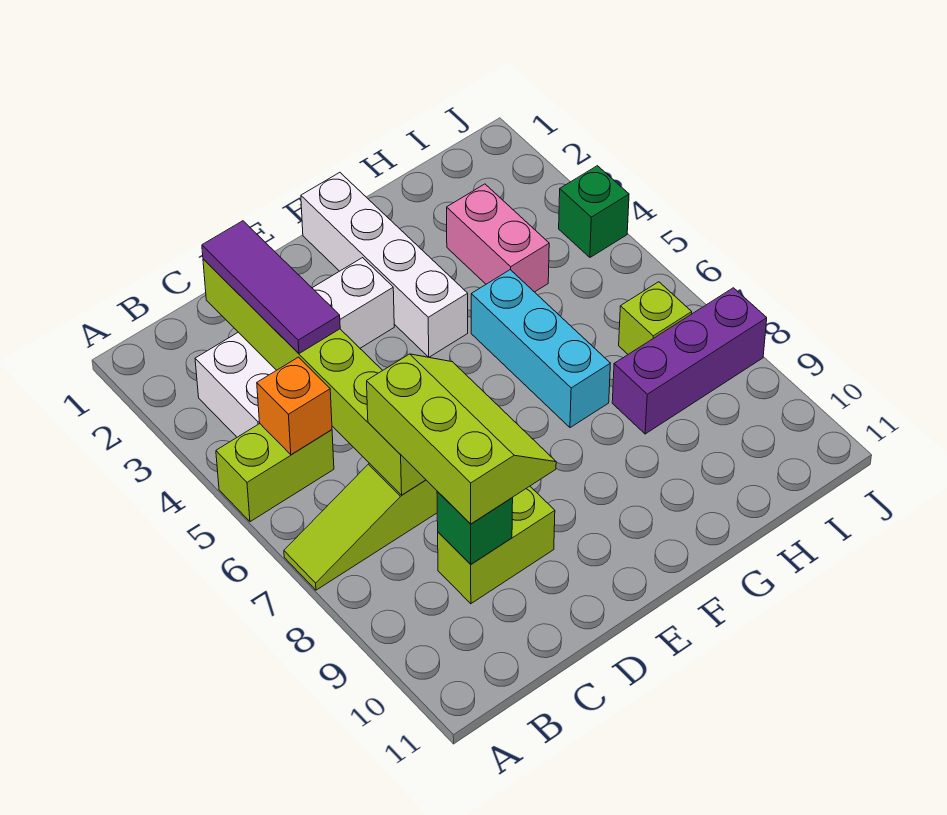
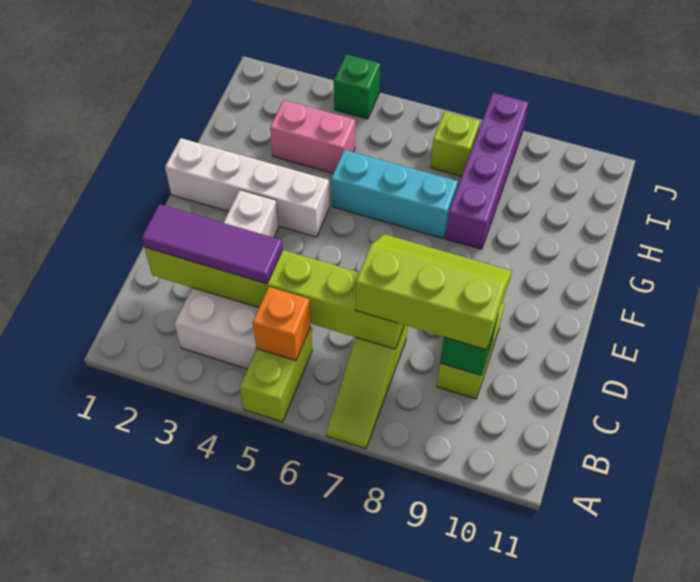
purple 1x3 brick [612,288,767,434] -> purple 1x4 brick [445,93,528,249]

